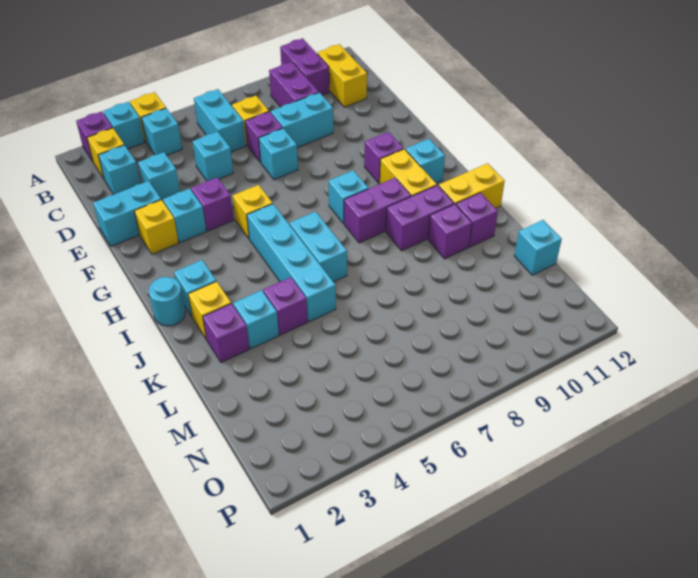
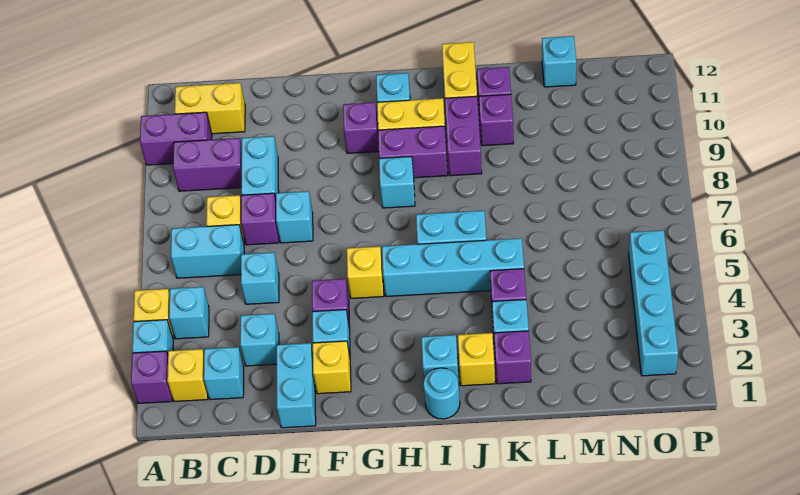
purple 1x2 brick [344,178,411,243] -> purple 1x2 brick turned to [378,126,448,178]
none -> cyan 1x4 brick [629,230,678,376]

